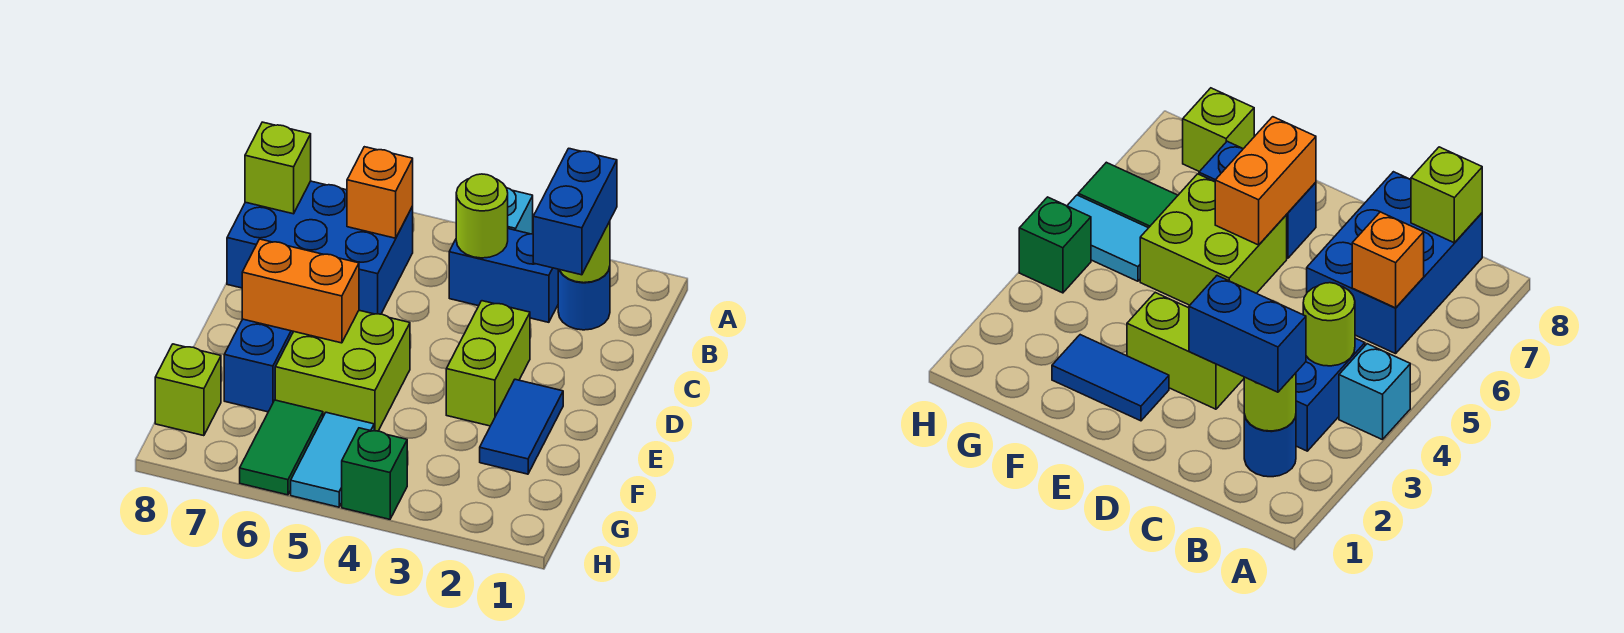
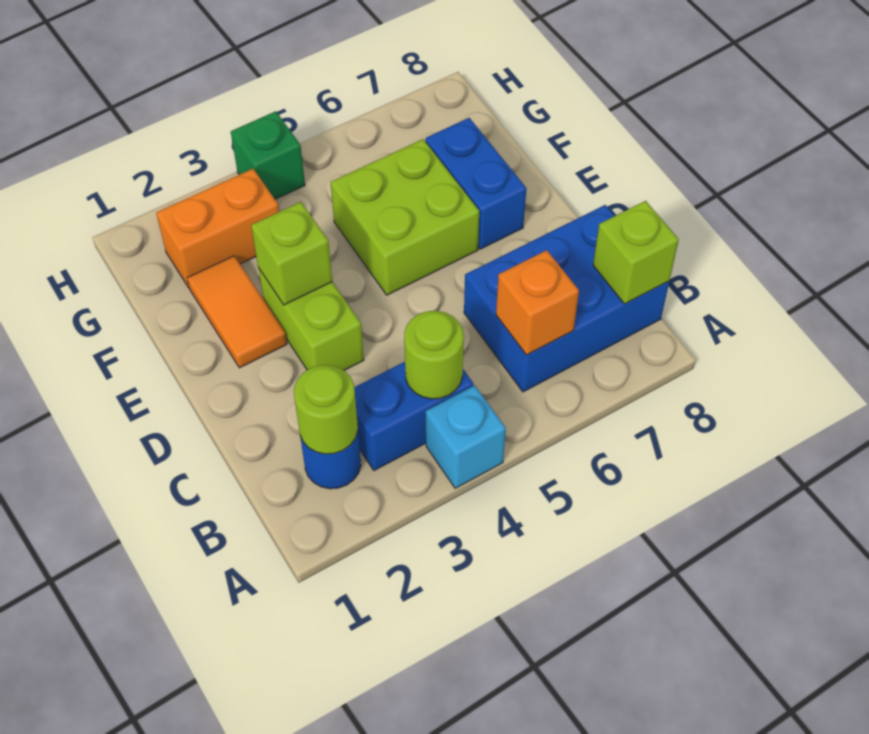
blue 1x2 brick [533,148,617,275] -> none
blue 1x2 tile [480,379,563,474] -> orange 1x2 tile [187,256,287,368]
orange 1x2 brick [242,239,359,343] -> orange 1x2 brick moved to [156,169,279,288]
cyan 1x2 tile [291,412,374,507] -> none
green 1x2 tile [240,400,323,495] -> none
lime 1x1 brick [155,344,221,436] -> lime 1x1 brick moved to [251,202,332,305]

